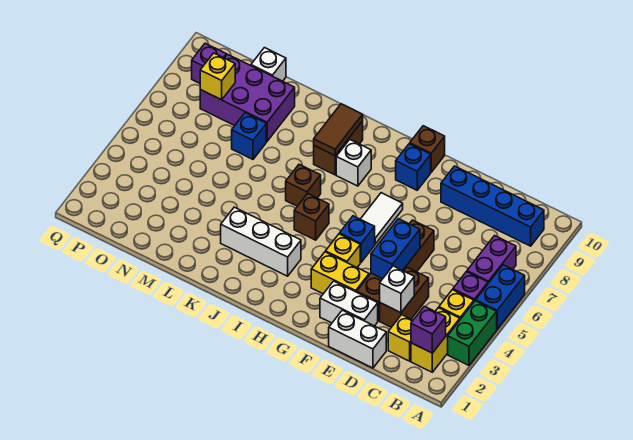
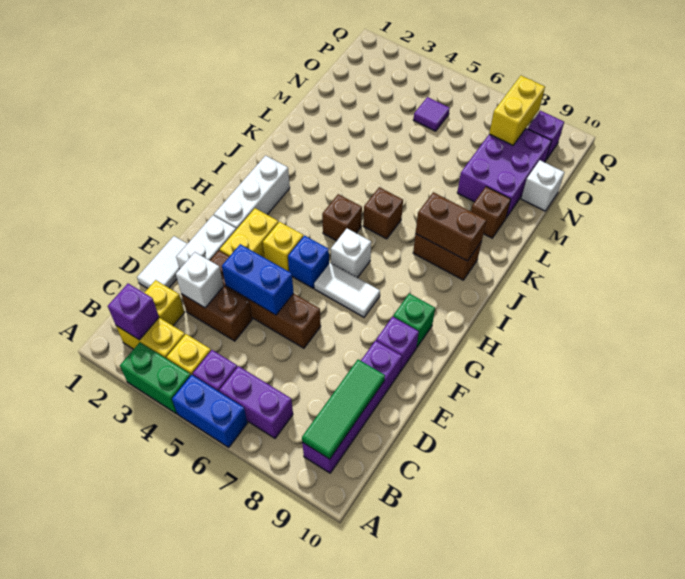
blue 1x4 brick [441,166,544,246] -> purple 1x4 brick [302,341,402,473]
none -> green 1x3 tile [302,360,385,459]
white 1x2 brick [329,310,386,368] -> white 1x2 tile [137,236,187,288]
none -> purple 1x1 brick [376,317,419,371]
blue 1x1 brick [396,144,431,190] -> green 1x1 brick [393,293,435,347]
brown 1x1 brick [410,126,445,172] -> brown 1x1 brick moved to [471,187,511,238]
white 1x3 brick [221,207,301,276] -> white 1x3 brick moved to [214,156,290,229]
white 1x1 brick [336,140,371,186] -> white 1x1 brick moved to [331,228,371,278]
brown 1x2 tile [314,104,363,156] -> brown 1x2 brick [416,192,486,261]
blue 1x1 brick [232,113,266,159] -> none
none -> purple 1x1 tile [414,97,450,131]
yellow 1x1 brick [200,53,235,100] -> yellow 1x2 brick [489,76,545,145]

